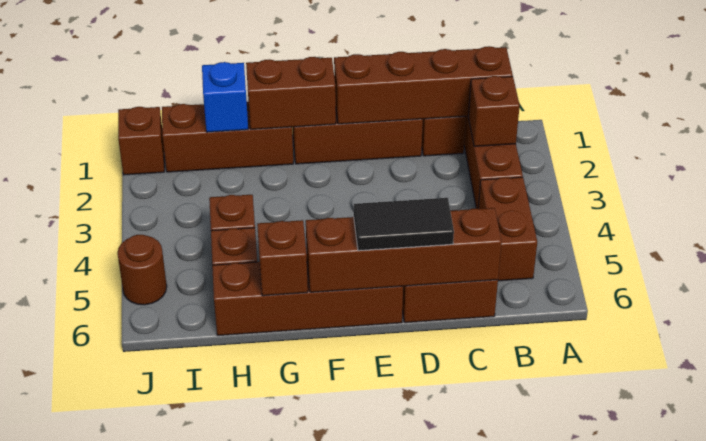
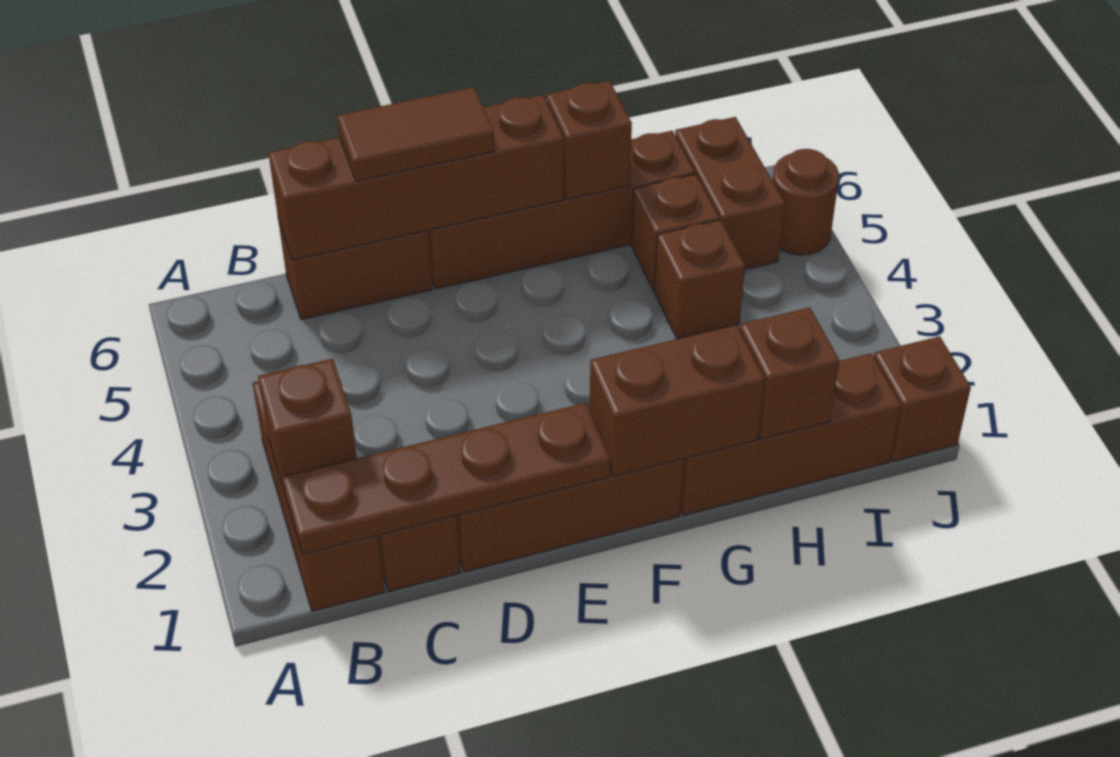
brown 1x4 brick [334,46,513,124] -> brown 1x4 plate [282,403,610,554]
brown 1x2 brick [478,177,537,281] -> brown 1x2 brick moved to [675,117,785,269]
black 1x2 tile [354,198,454,251] -> brown 1x2 tile [337,87,494,181]
blue 1x1 brick [202,62,248,132] -> brown 1x1 brick [740,308,839,439]

